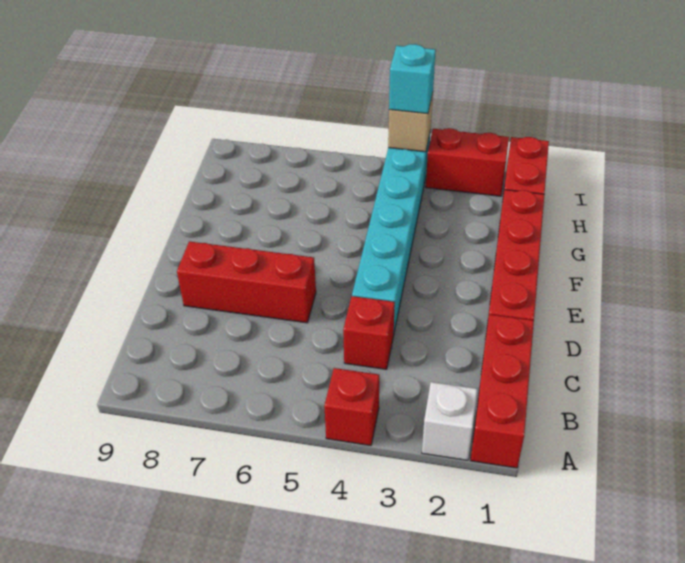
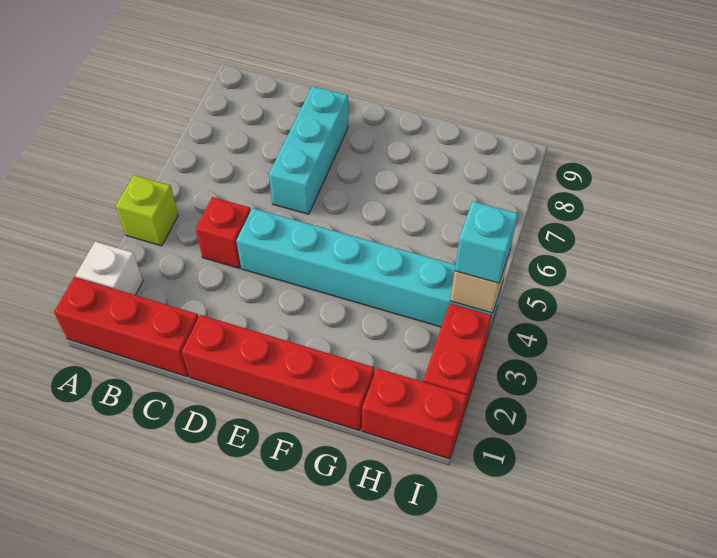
red 1x1 brick [324,368,379,446] -> lime 1x1 brick [116,175,178,246]
red 1x3 brick [177,241,316,323] -> cyan 1x3 brick [269,86,348,214]

